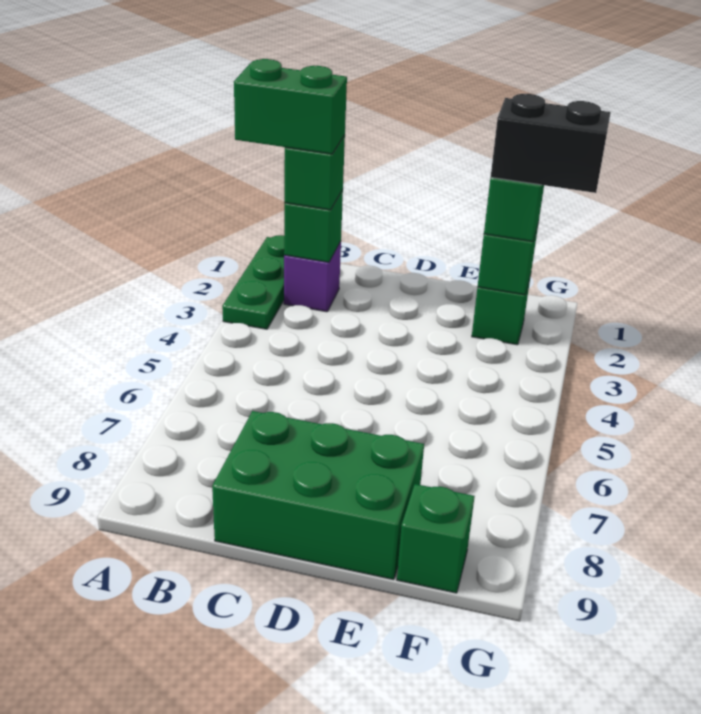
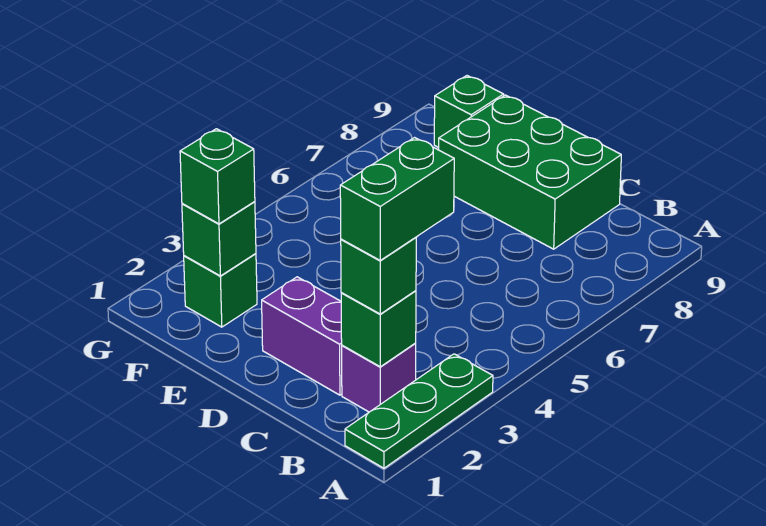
green 1x2 brick [234,59,347,154] -> green 1x2 brick turned to [340,138,454,260]
none -> purple 1x2 brick [262,277,342,395]
black 1x2 brick [491,94,611,193] -> none

